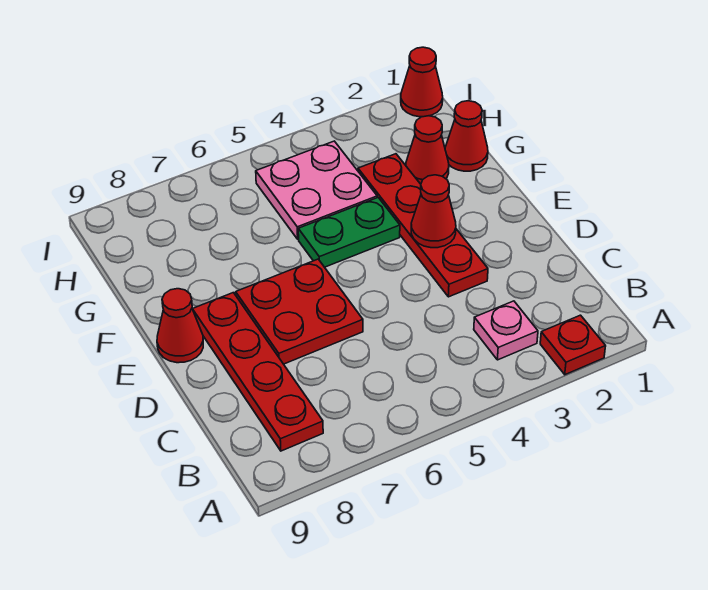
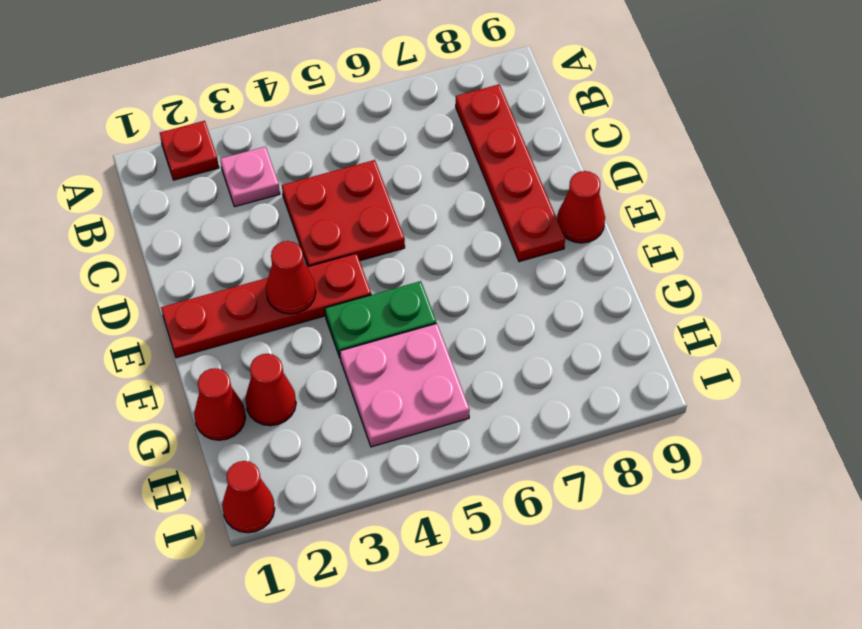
red 1x4 plate [358,154,488,297] -> red 1x4 plate turned to [161,253,371,358]
red 2x2 plate [236,259,363,364] -> red 2x2 plate moved to [282,160,405,266]

